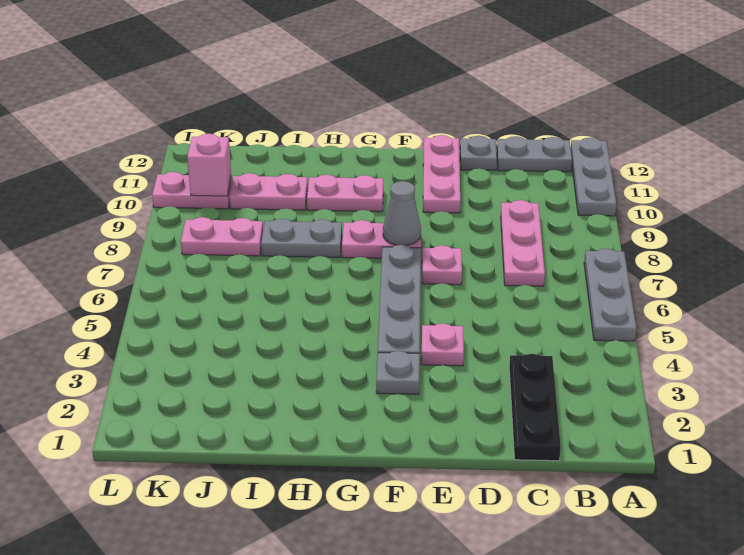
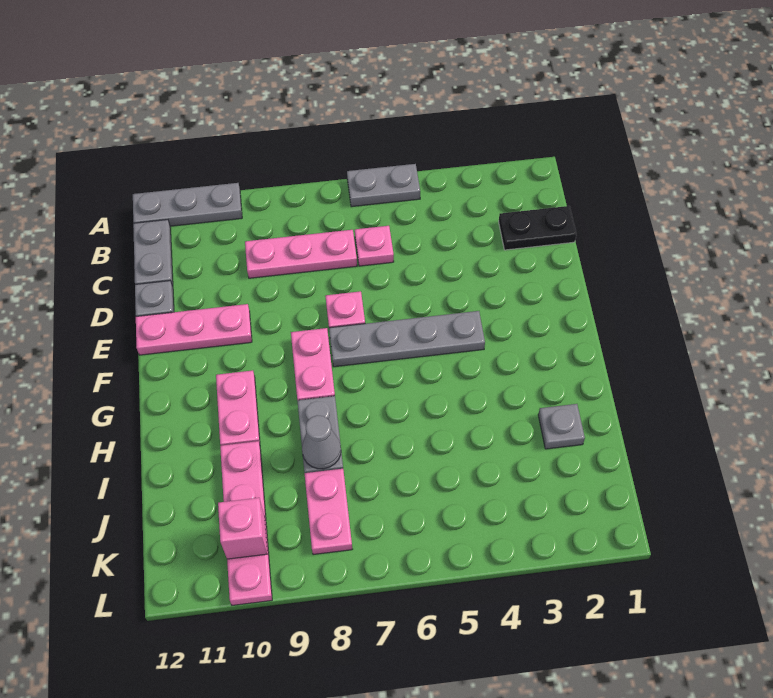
grey 1x3 plate [584,249,636,341] -> grey 1x2 plate [347,164,420,207]
black 1x3 plate [509,354,561,461] -> black 1x2 plate [499,206,576,250]
pink 1x1 plate [421,324,464,366] -> pink 1x1 plate moved to [355,226,394,266]
grey 1x1 plate [376,351,420,394] -> grey 1x1 plate moved to [538,404,585,449]
grey 1x1 cone [383,181,421,245] -> grey 1x1 cone moved to [302,415,341,469]

